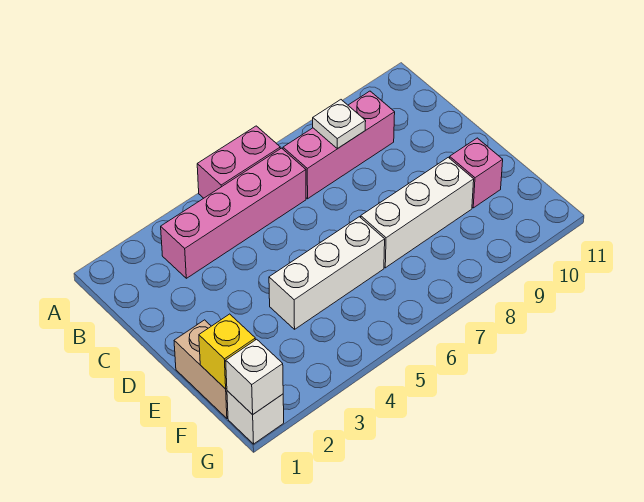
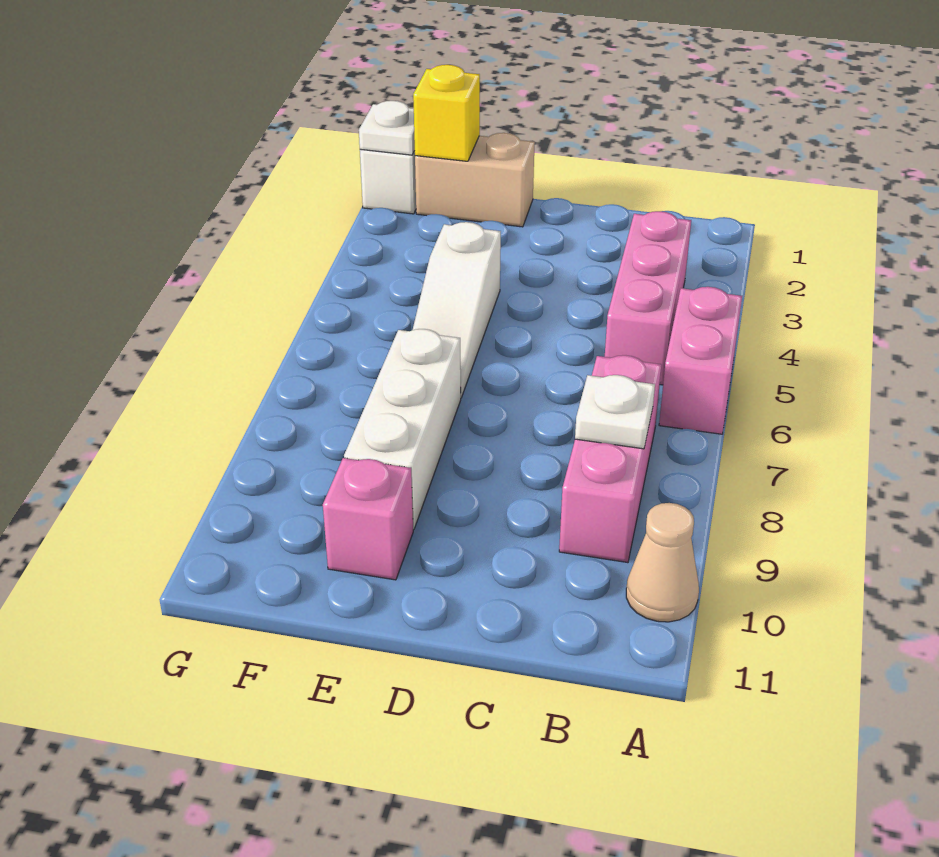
none -> tan 1x1 cone [626,503,699,622]
pink 1x4 brick [161,148,306,278] -> pink 1x3 brick [605,211,691,385]
white 1x3 brick [269,217,385,329] -> white 1x3 slope [413,222,501,398]
white 1x1 brick [226,339,283,415] -> white 1x1 plate [359,101,415,155]

